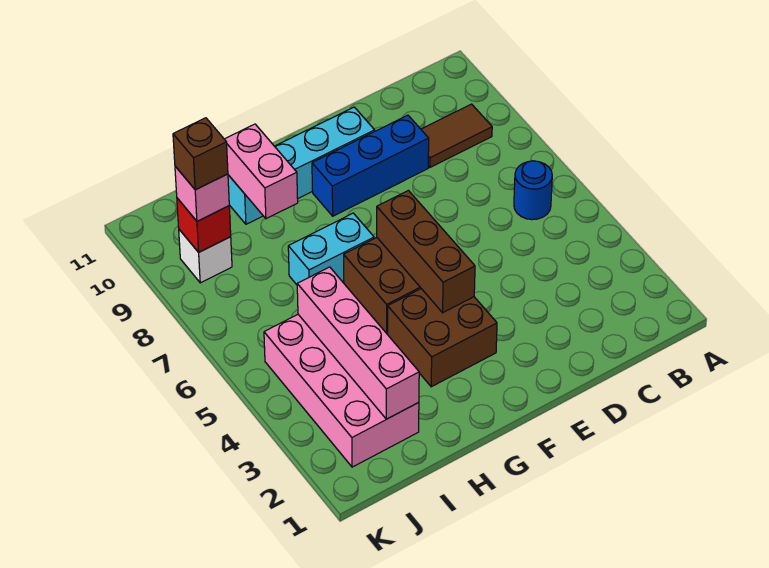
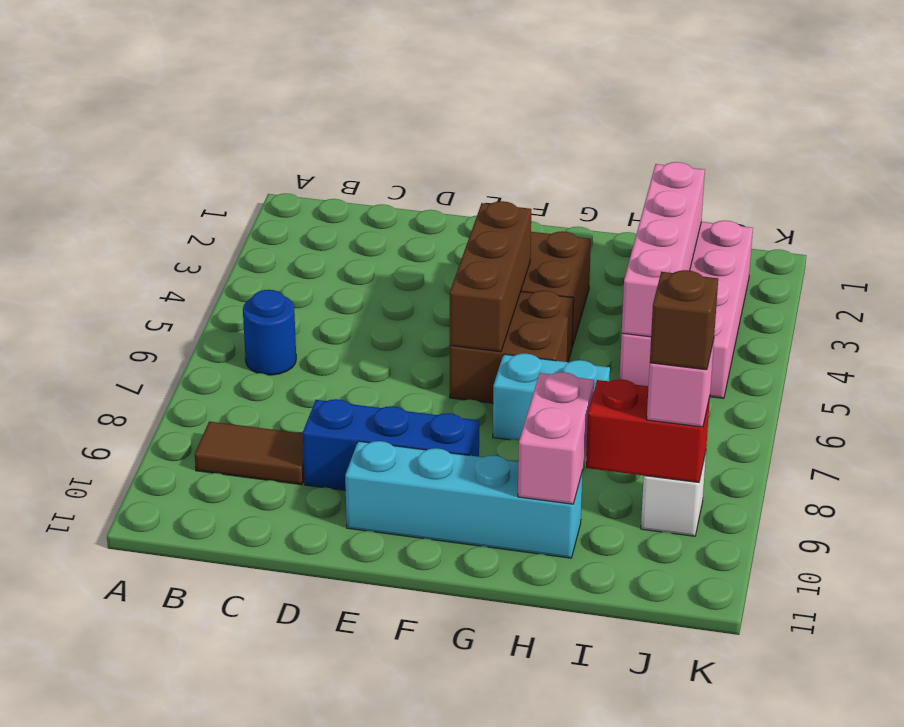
red 1x1 brick [177,198,231,252] -> red 1x2 brick [586,379,710,483]

